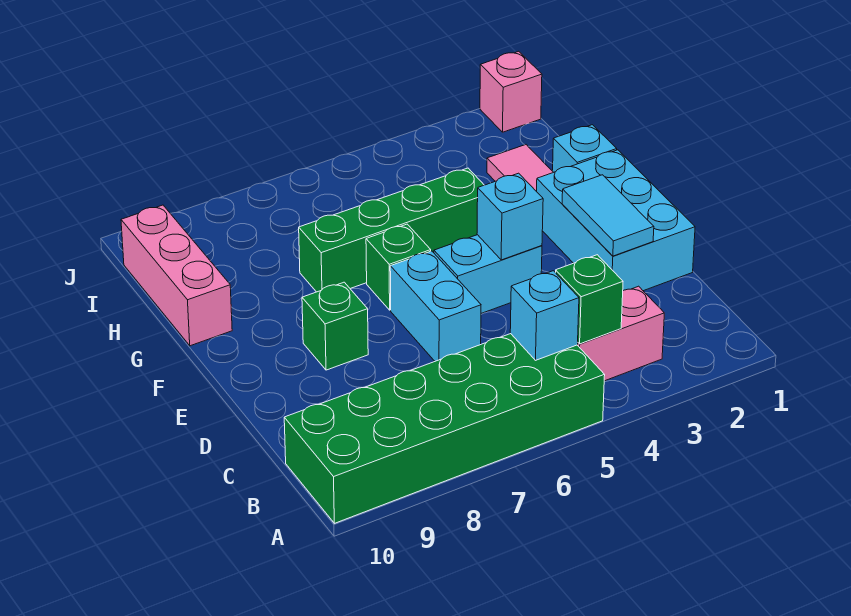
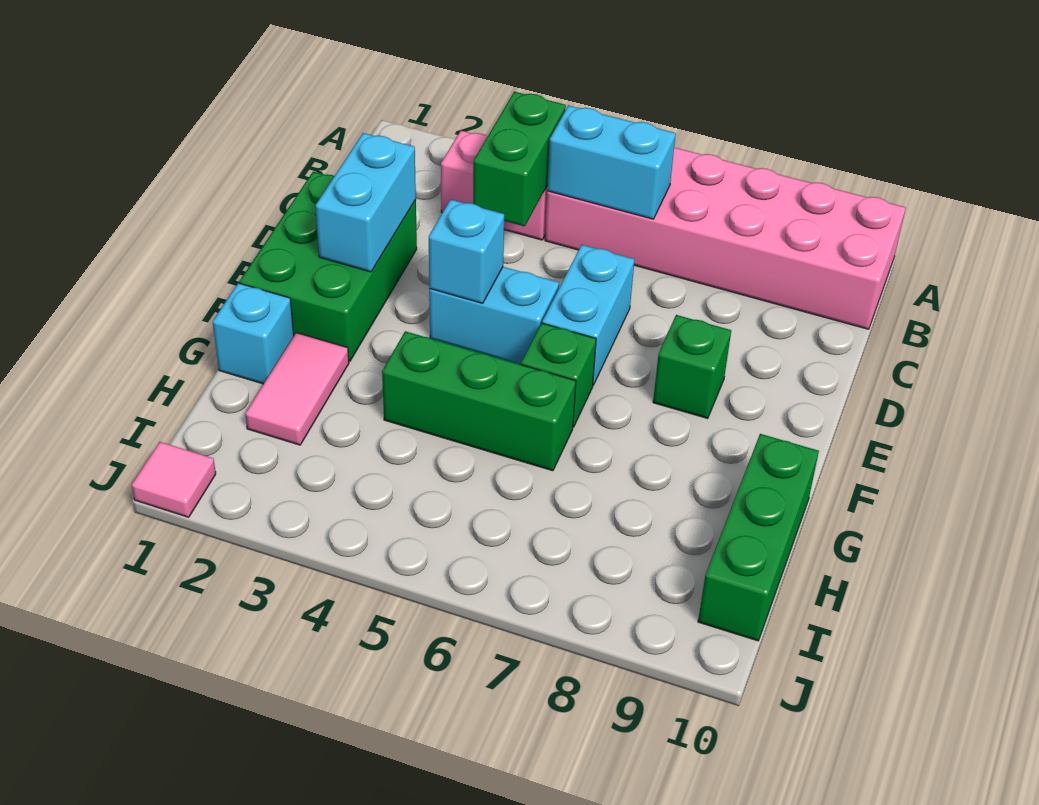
green 2x6 brick [284,334,605,523] -> pink 2x6 brick [545,147,906,329]
green 1x1 brick [556,255,623,344] -> green 1x2 brick [473,92,566,226]
cyan 1x1 brick [510,271,579,360] -> cyan 1x2 brick [547,105,676,219]
cyan 2x3 brick [537,150,695,291] -> green 2x3 brick [239,172,417,361]
cyan 1x2 tile [562,175,654,256] -> cyan 1x2 brick [315,133,416,272]
green 1x4 brick [299,168,484,292] -> green 1x3 brick [382,331,576,471]
pink 1x3 brick [121,205,232,346] -> green 1x3 brick [698,434,819,641]
pink 1x1 brick [480,51,542,132] -> pink 1x1 tile [132,442,216,517]

